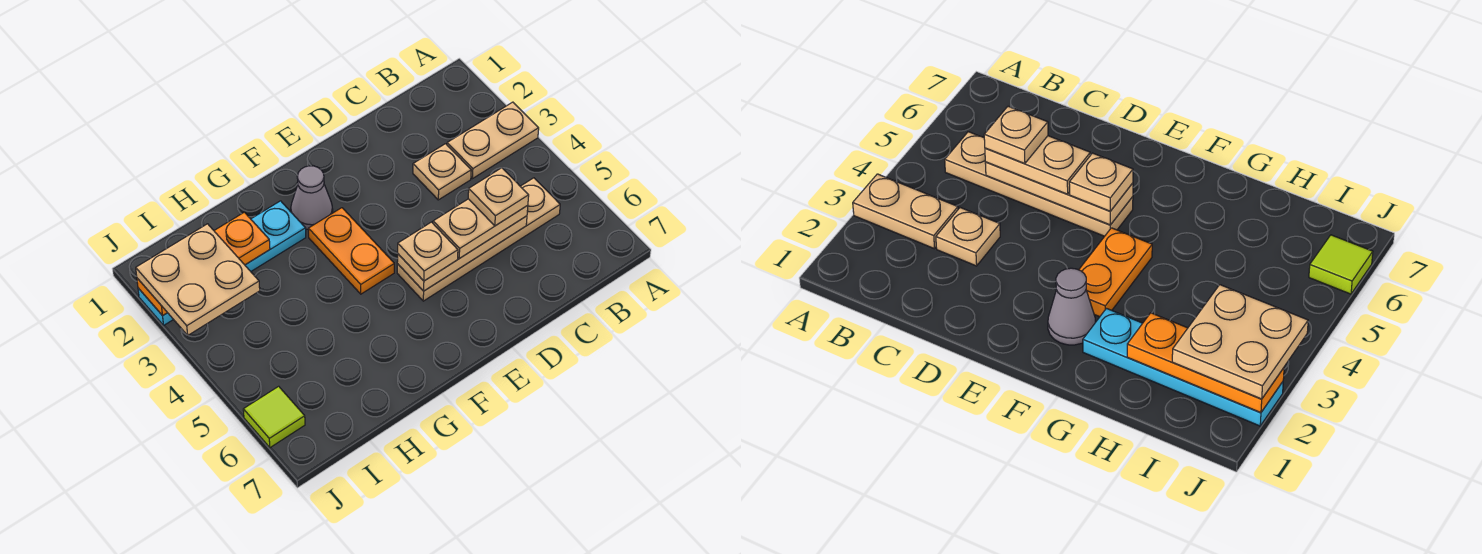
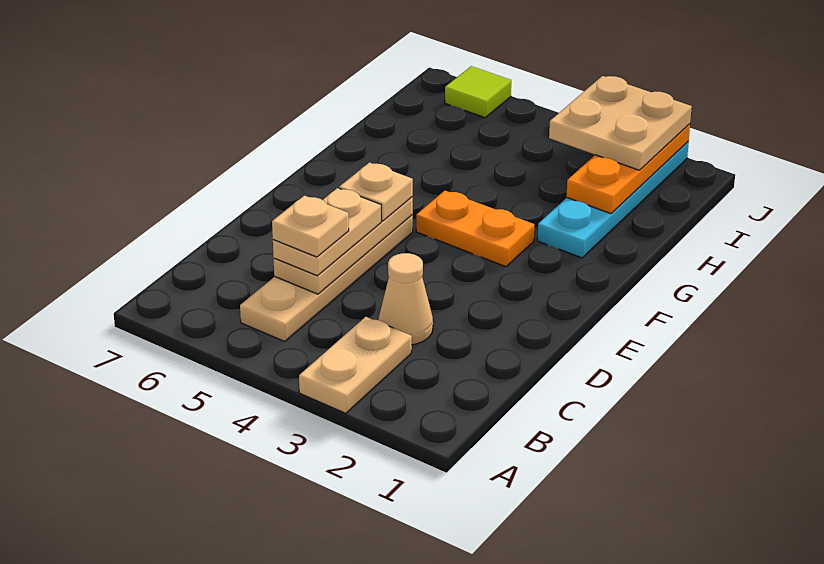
tan 1x1 plate [413,144,471,200] -> tan 1x1 cone [378,253,433,345]
grey 1x1 cone [291,166,333,229] -> none

